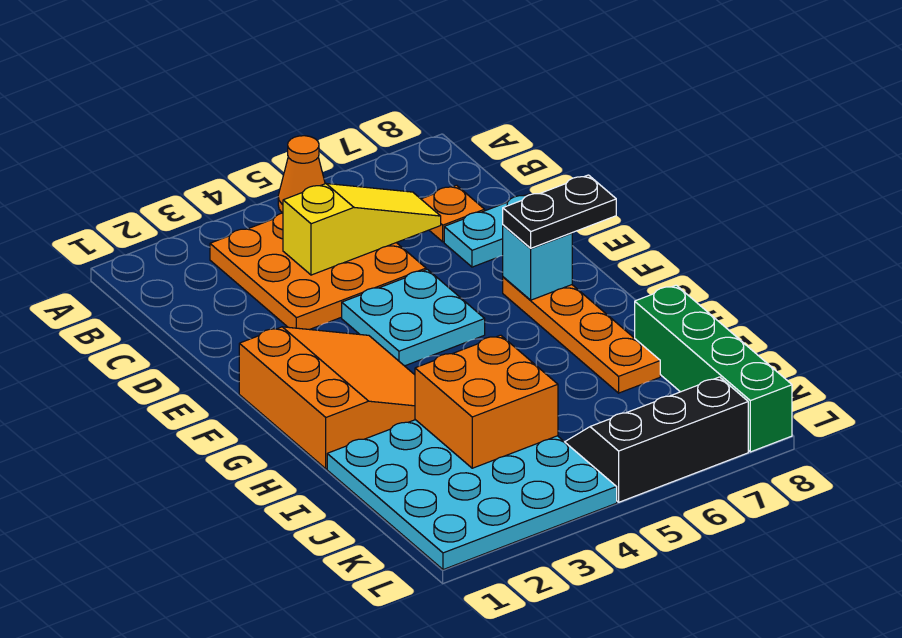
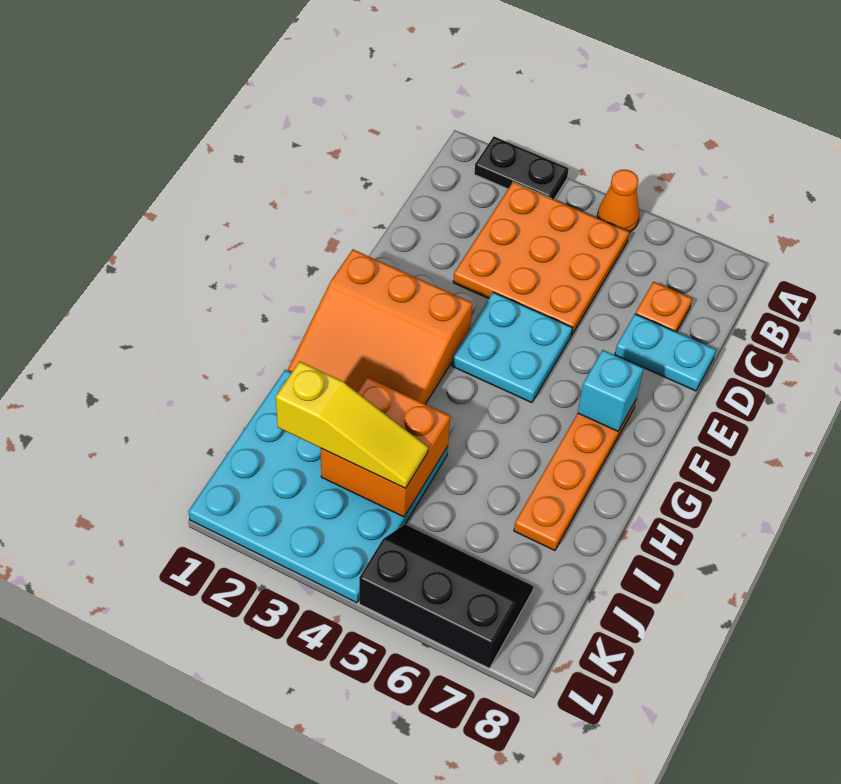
yellow 1x3 slope [283,184,441,275] -> yellow 1x3 slope moved to [276,361,428,488]
orange 3x3 slope [239,327,415,469] -> orange 3x3 slope turned to [287,250,472,404]
black 1x2 plate [503,175,616,248] -> black 1x2 plate moved to [474,137,569,199]
green 1x4 brick [635,285,792,452] -> none

